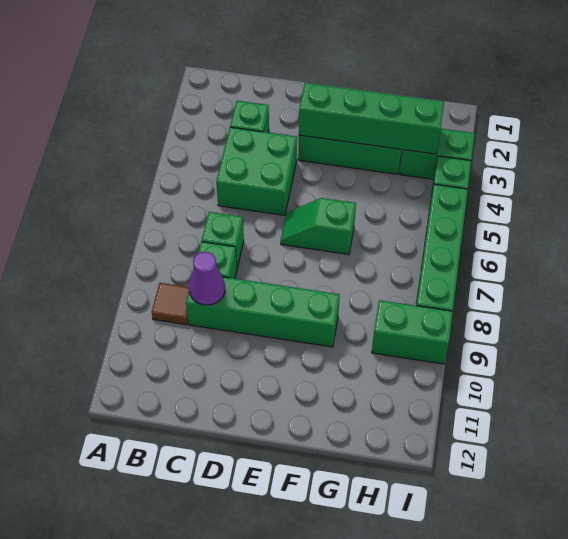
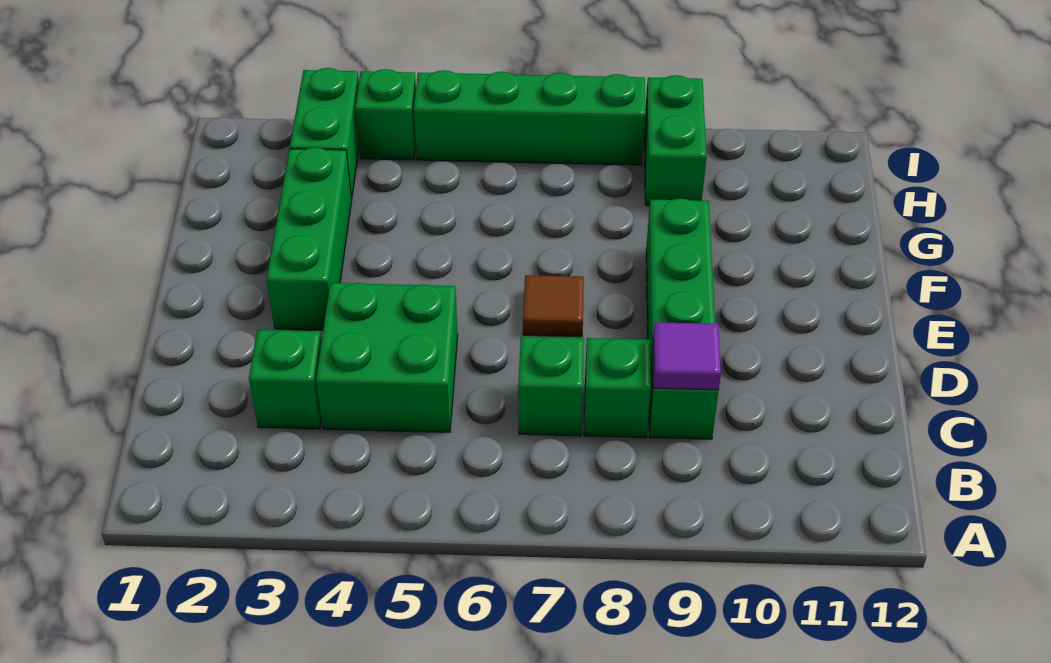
brown 1x1 tile [152,283,189,325] -> brown 1x1 tile moved to [523,275,584,337]
purple 1x1 cone [189,252,225,305] -> purple 1x1 tile [653,322,721,390]
green 1x4 brick [299,83,444,154] -> none
green 1x2 slope [281,198,356,254] -> none

